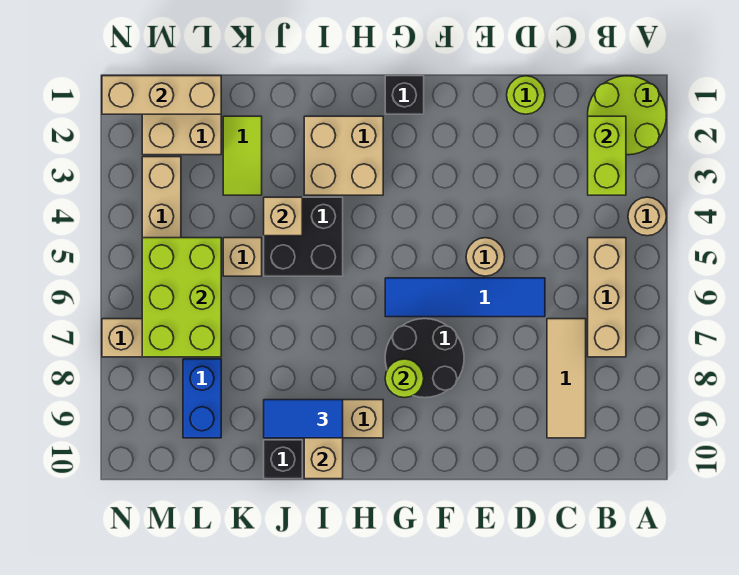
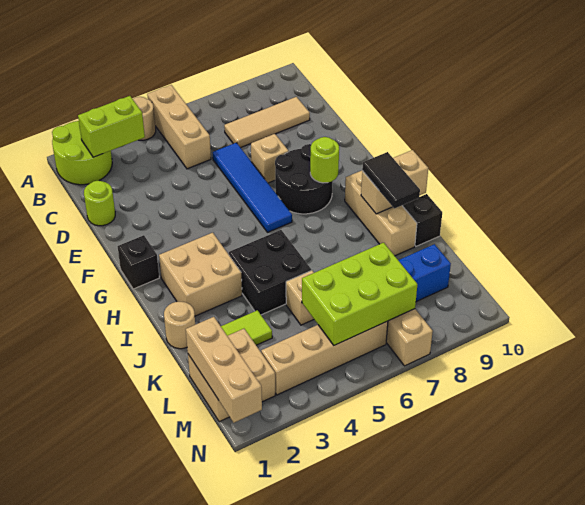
tan 1x3 brick [588,238,626,357] -> tan 1x3 brick turned to [147,85,211,169]
tan 1x1 round brick [466,238,505,276] -> tan 1x1 round brick moved to [164,302,195,349]
blue 1x2 tile [264,400,343,438] -> black 1x2 tile [362,152,420,209]
tan 1x1 brick [264,197,302,236] -> tan 1x1 brick moved to [251,134,289,183]

